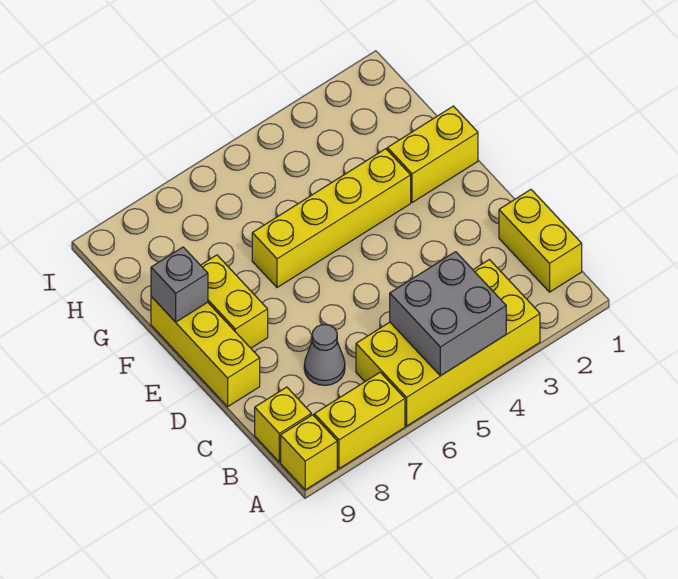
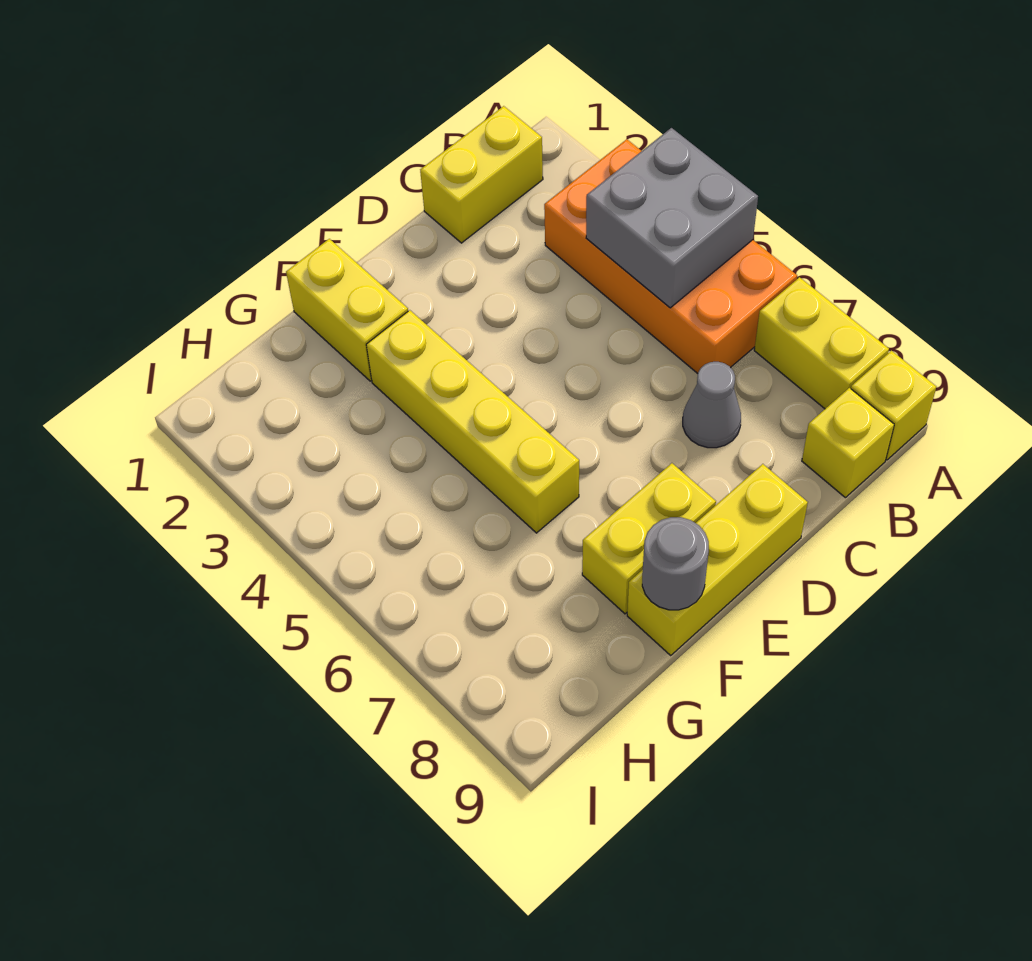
yellow 2x4 brick [356,260,540,426] -> orange 2x4 brick [544,139,797,374]
grey 1x1 brick [151,247,208,322] -> grey 1x1 round brick [642,517,709,610]

